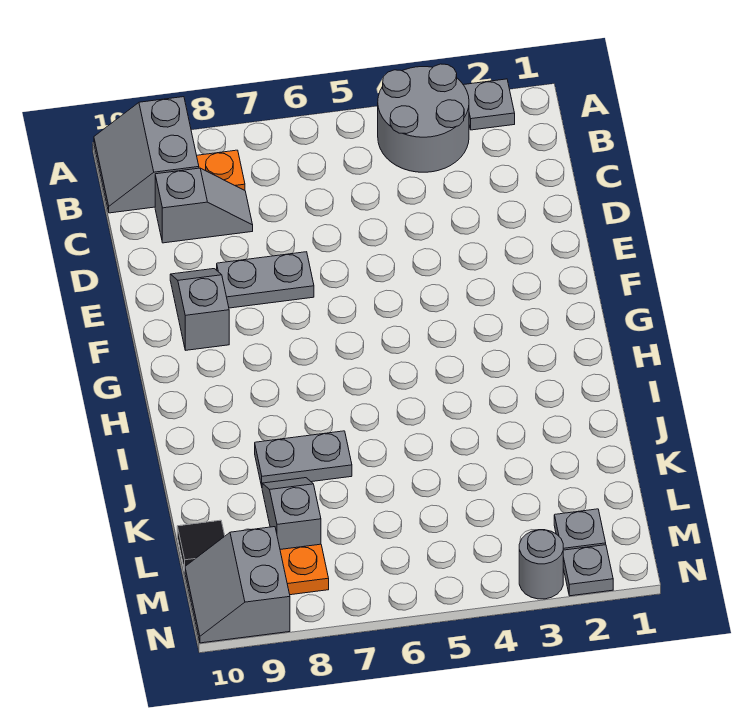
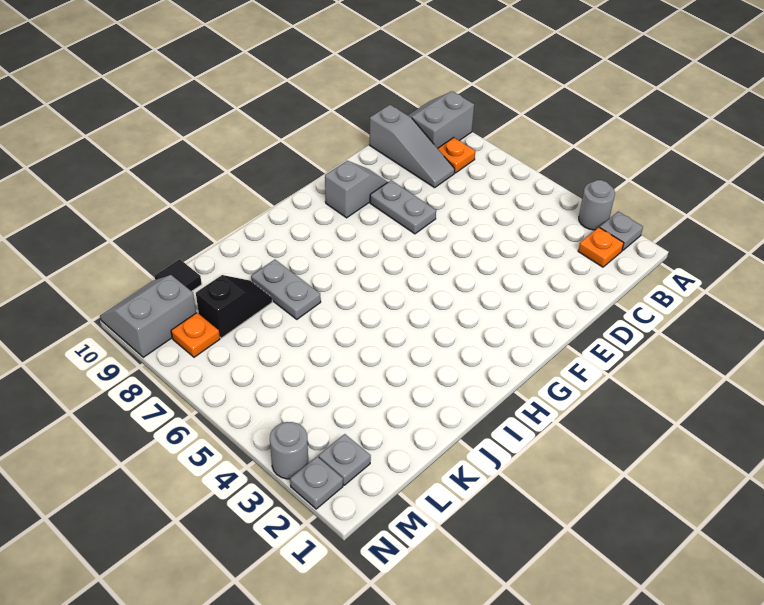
grey 2x2 round brick [378,64,469,172] -> grey 1x1 round brick [579,180,615,230]
none -> orange 1x1 plate [578,227,624,267]
grey 1x2 slope [155,168,253,243] -> grey 1x3 slope [369,105,455,188]
grey 1x2 slope [262,478,321,549] -> black 1x2 slope [196,275,272,338]

